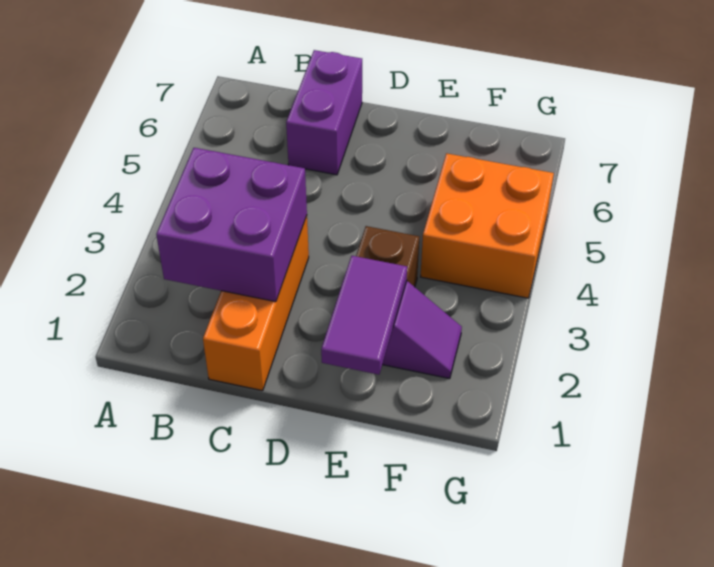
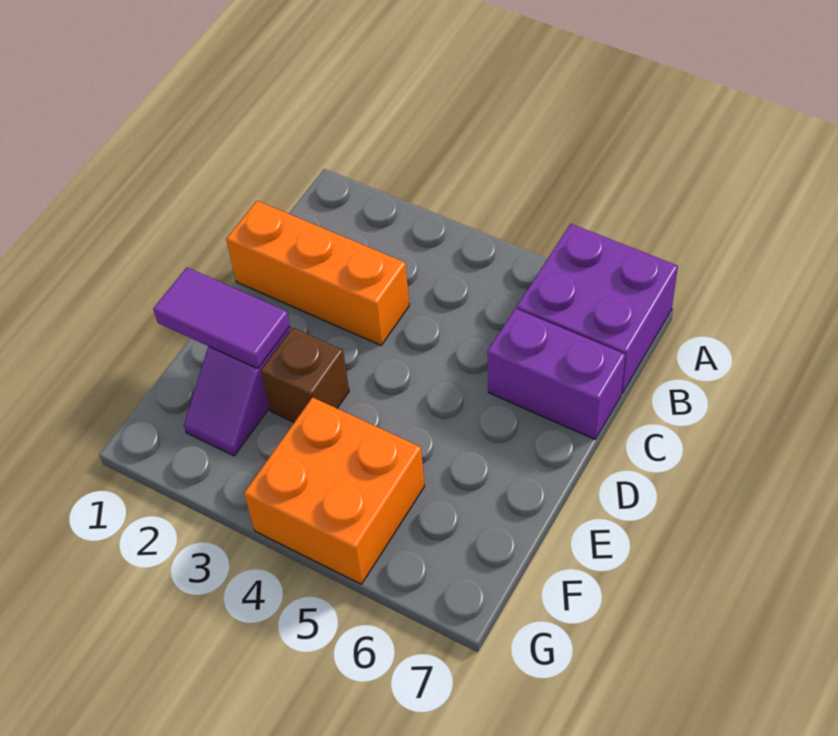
purple 2x2 brick [156,148,307,302] -> purple 2x2 brick moved to [517,224,678,394]

